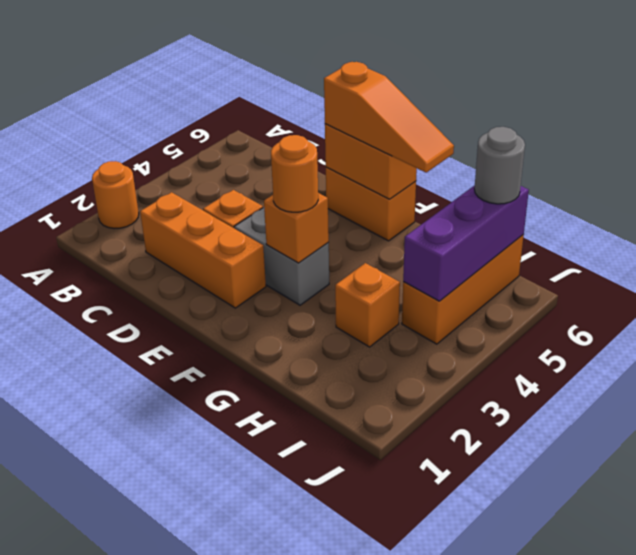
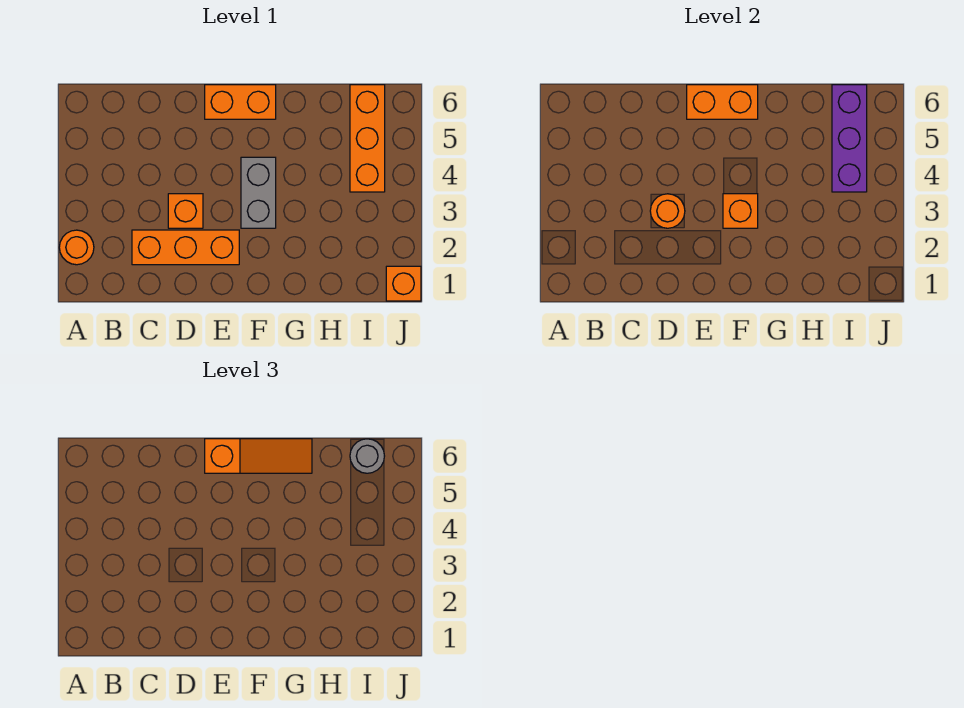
grey 1x2 brick [234,207,329,305] -> grey 1x2 brick turned to [241,157,276,228]
orange 1x1 round brick [271,135,318,212] -> orange 1x1 round brick moved to [650,194,685,228]
orange 1x1 brick [335,263,400,347] -> orange 1x1 brick moved to [386,266,421,301]

